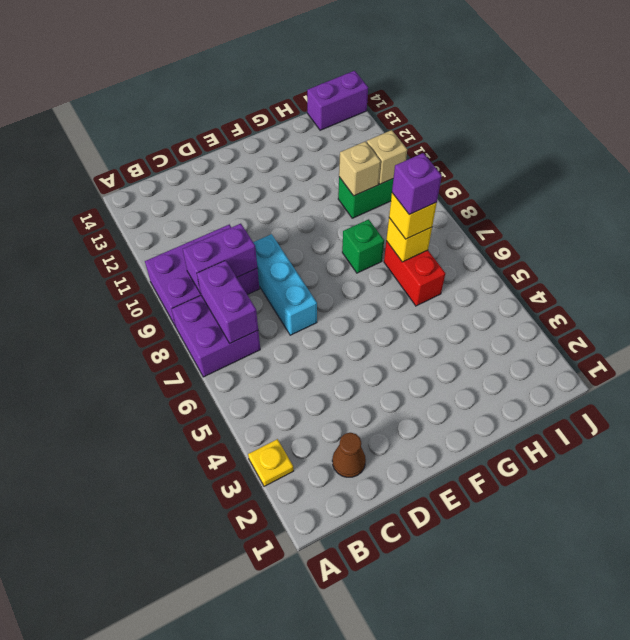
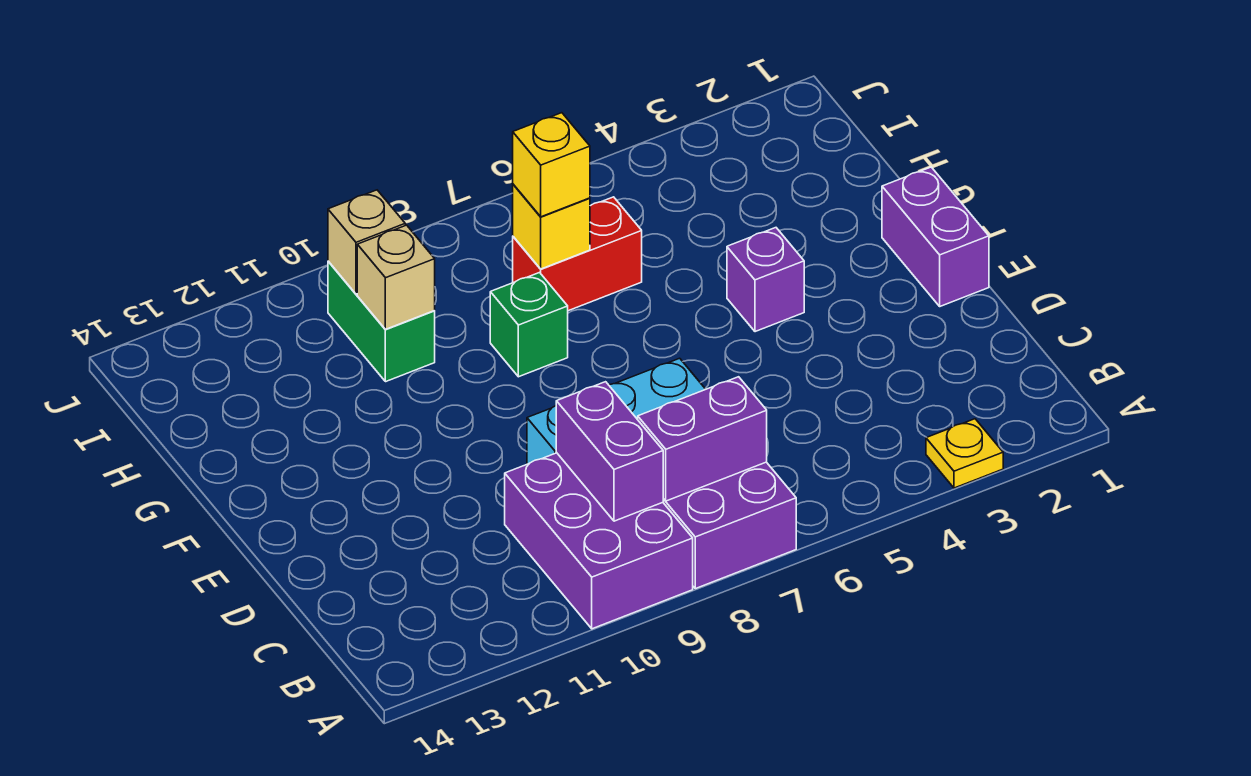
brown 1x1 cone [332,433,366,477] -> none
purple 1x1 brick [392,153,442,215] -> purple 1x1 brick moved to [727,228,804,332]
purple 1x2 brick [307,71,368,130] -> purple 1x2 brick moved to [882,167,989,306]

